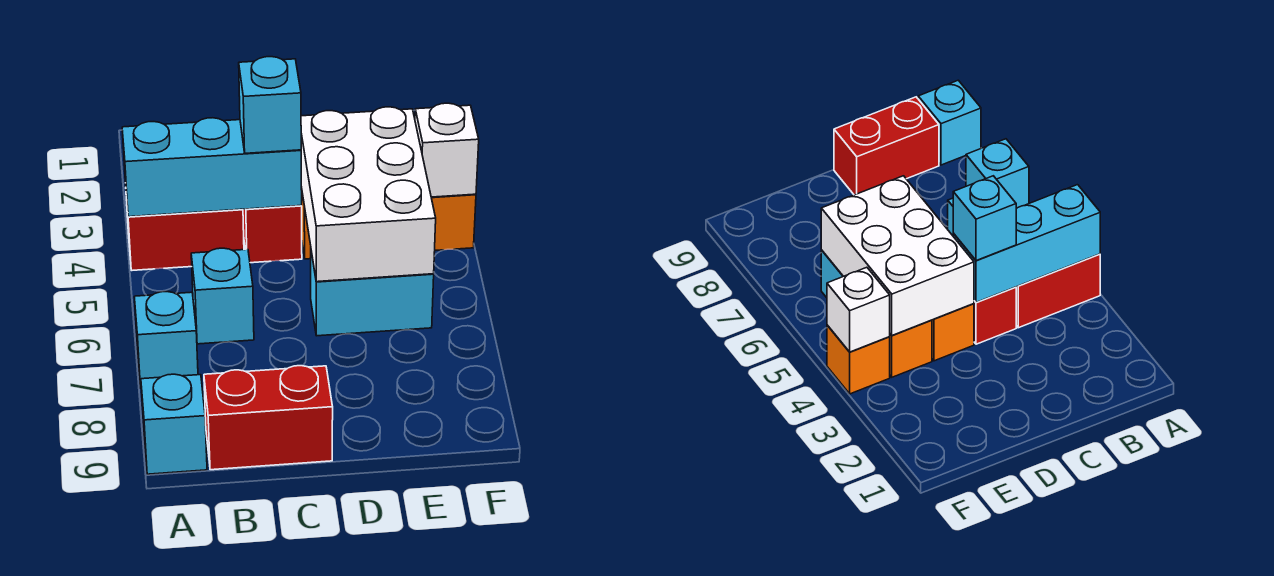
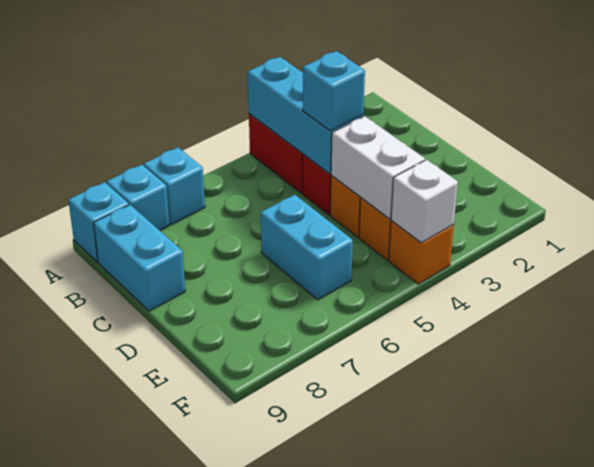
cyan 1x1 brick [191,248,254,344] -> cyan 1x1 brick moved to [107,165,169,230]
red 1x2 brick [204,366,333,470] -> cyan 1x2 brick [94,205,185,311]
white 2x3 brick [301,107,436,282] -> white 1x2 brick [331,116,425,219]

